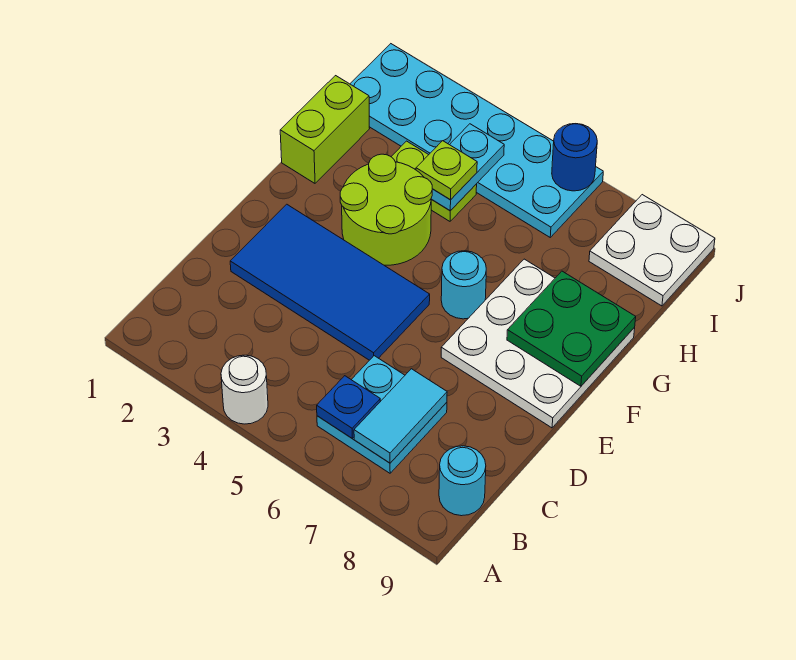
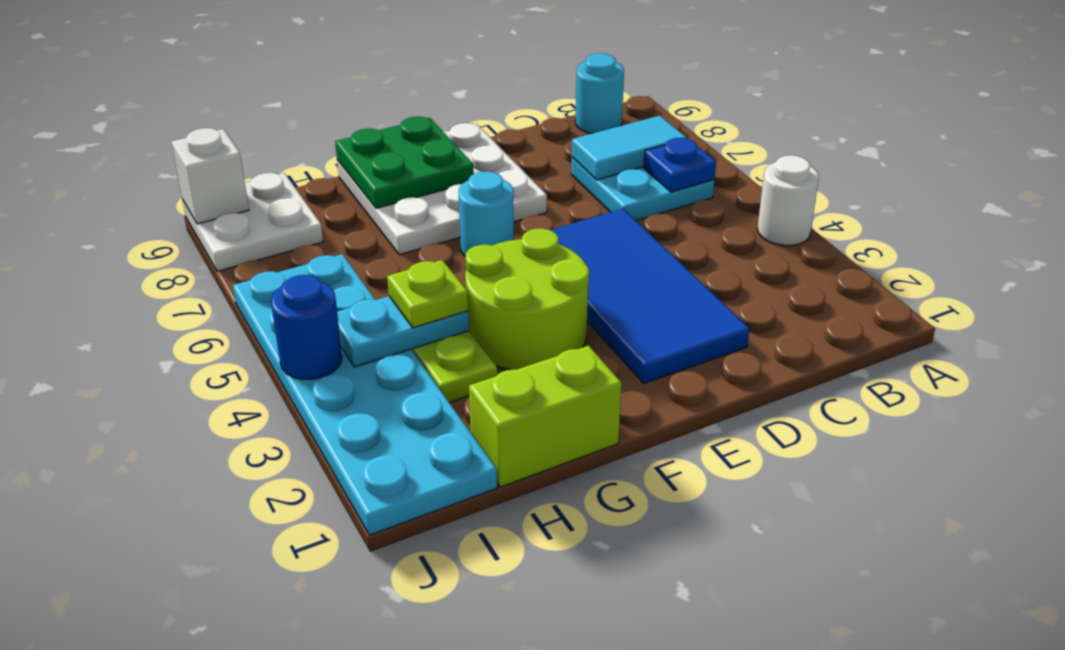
blue 1x1 round brick [552,124,597,191] -> blue 1x1 round brick moved to [271,275,342,379]
none -> white 1x1 brick [171,128,249,224]

